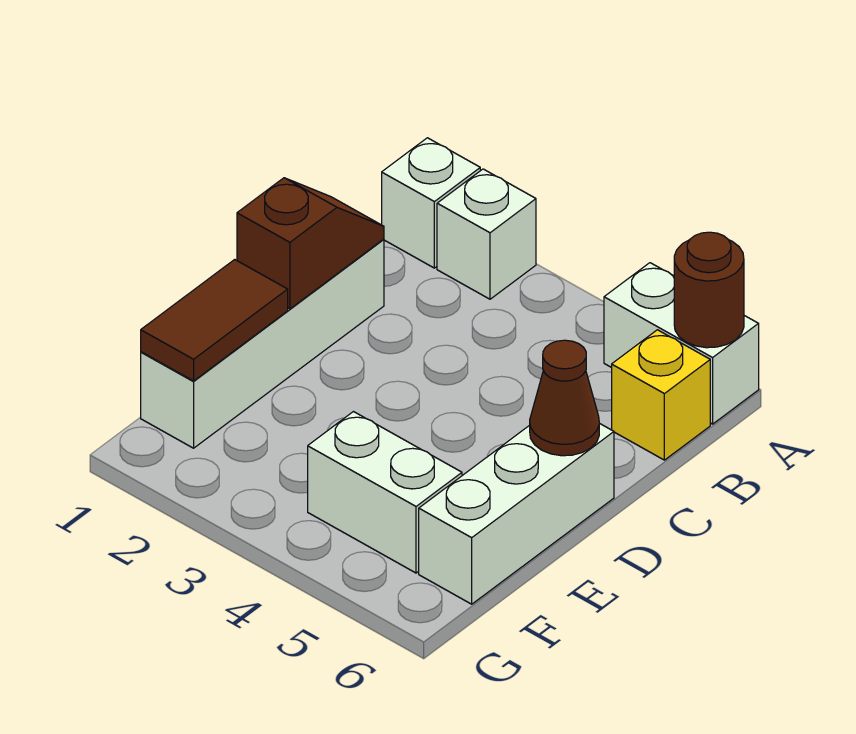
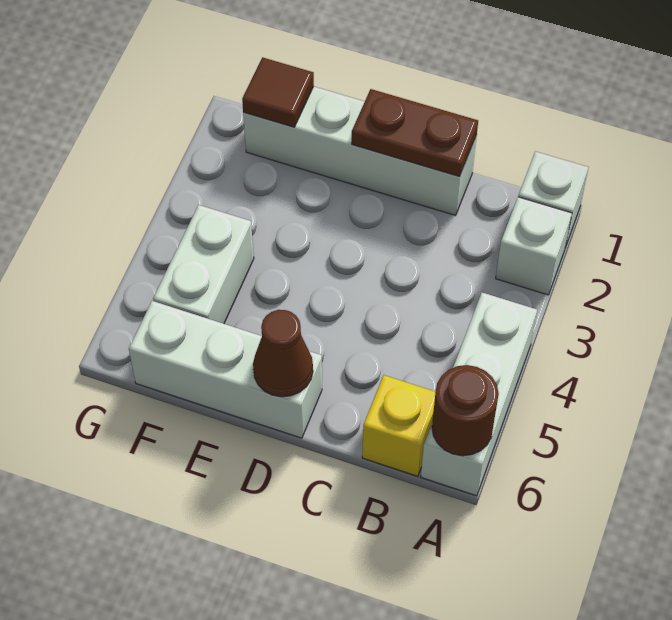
white 1x2 brick [604,263,759,424] -> white 1x3 brick [421,293,537,496]
brown 1x2 slope [237,178,384,309] -> brown 1x2 plate [352,89,478,176]
brown 1x2 tile [141,260,288,381] -> brown 1x1 tile [242,57,314,127]

